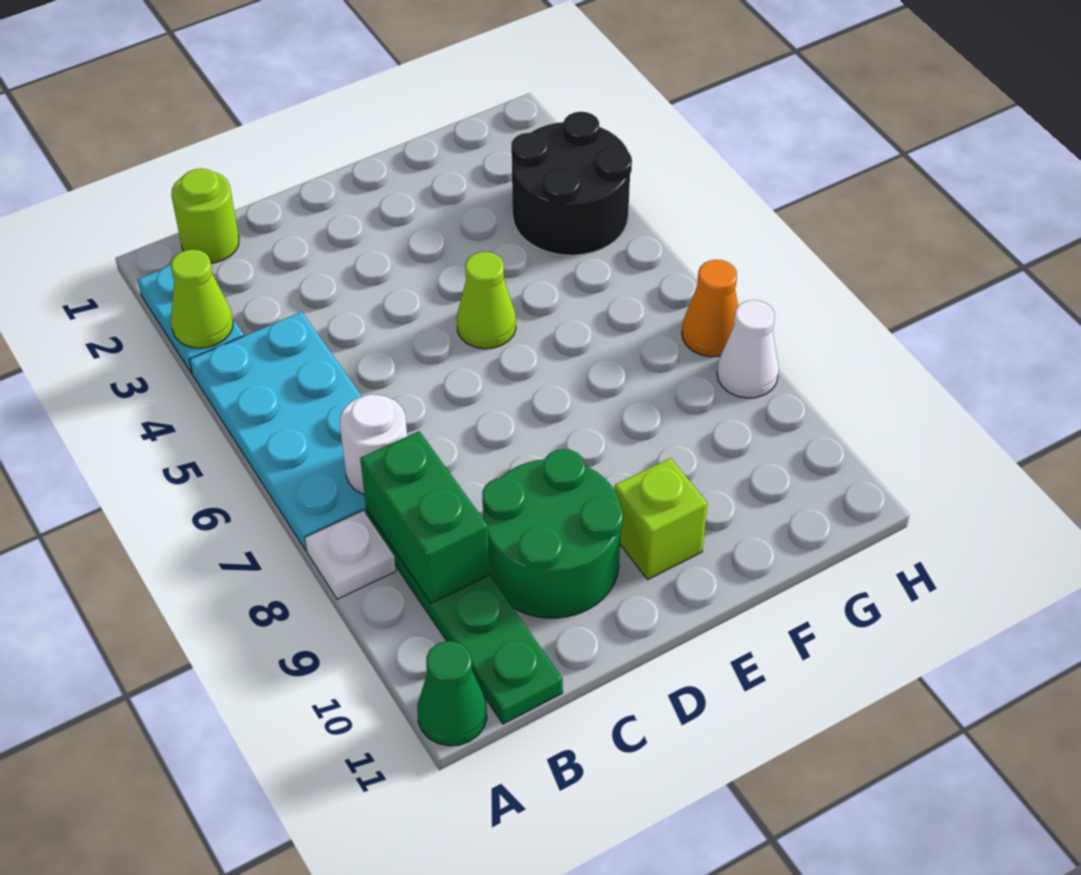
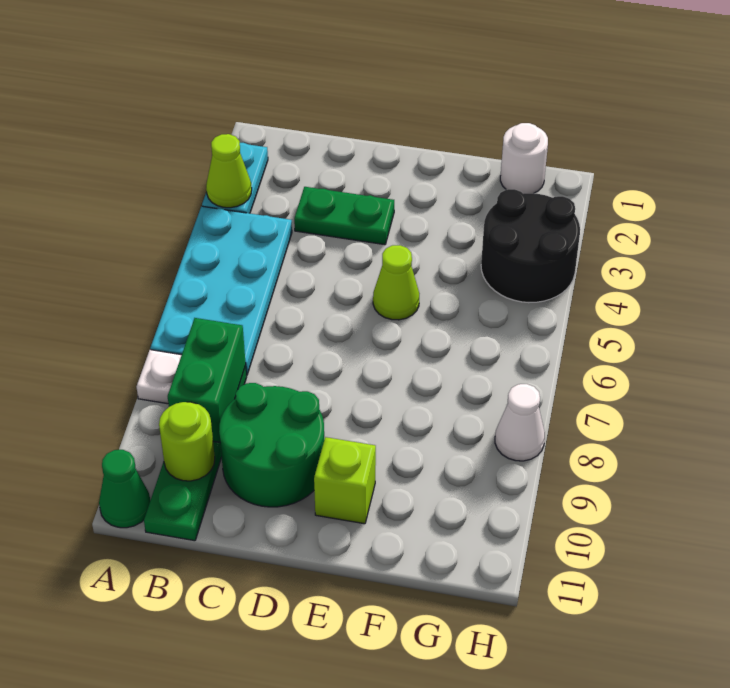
lime 1x1 round brick [171,169,239,263] -> lime 1x1 round brick moved to [159,402,215,481]
white 1x1 round brick [340,395,407,494] -> white 1x1 round brick moved to [500,123,548,194]
none -> green 1x2 plate [294,187,394,245]
orange 1x1 cone [682,260,738,357] -> none

